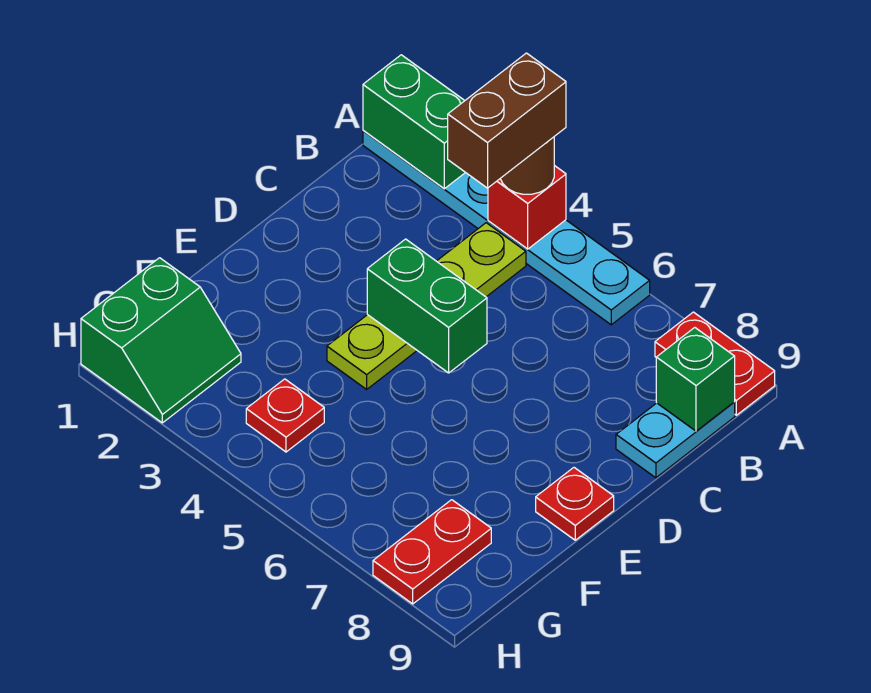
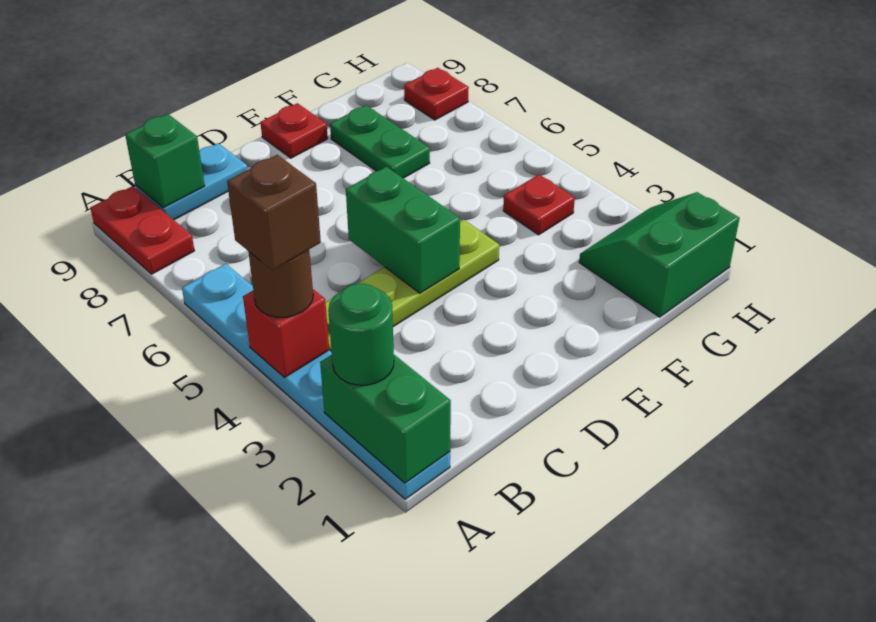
none -> green 1x1 round brick [328,284,394,385]
brown 1x2 brick [448,53,566,188] -> brown 1x1 brick [227,155,321,270]
none -> green 1x2 plate [330,105,430,178]
red 1x2 plate [373,500,491,604] -> red 1x1 plate [404,68,469,120]

